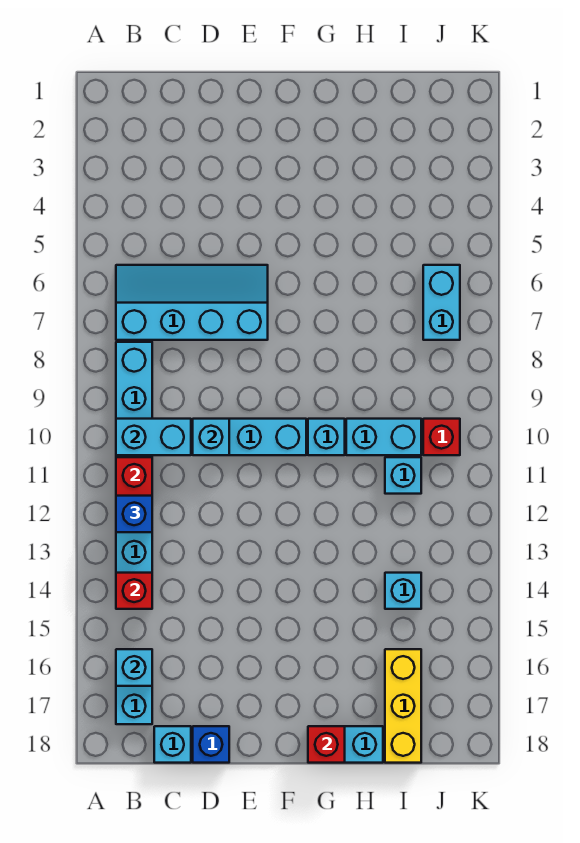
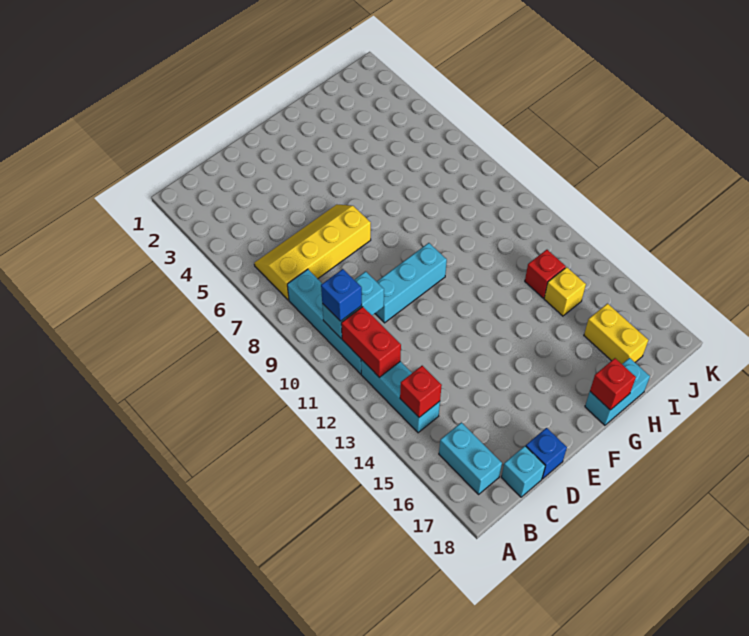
cyan 2x4 slope [116,265,268,340] -> yellow 2x4 slope [254,205,371,300]
blue 1x1 brick [116,496,152,532] -> blue 1x1 brick moved to [321,269,362,321]
cyan 1x1 brick [116,649,152,686] -> none
cyan 1x1 brick [193,419,229,455] -> none
cyan 1x1 brick [308,419,345,455] -> none
cyan 1x2 brick [346,419,421,455] -> none
cyan 1x1 brick [385,457,421,494] -> none
cyan 1x1 brick [385,573,421,609] -> yellow 1x1 brick [544,267,586,316]
yellow 1x3 brick [385,649,421,763] -> yellow 1x2 brick [584,304,648,364]
cyan 1x2 brick [423,265,460,340] -> none
red 1x1 brick [423,419,460,455] -> red 1x1 brick moved to [525,250,566,298]

